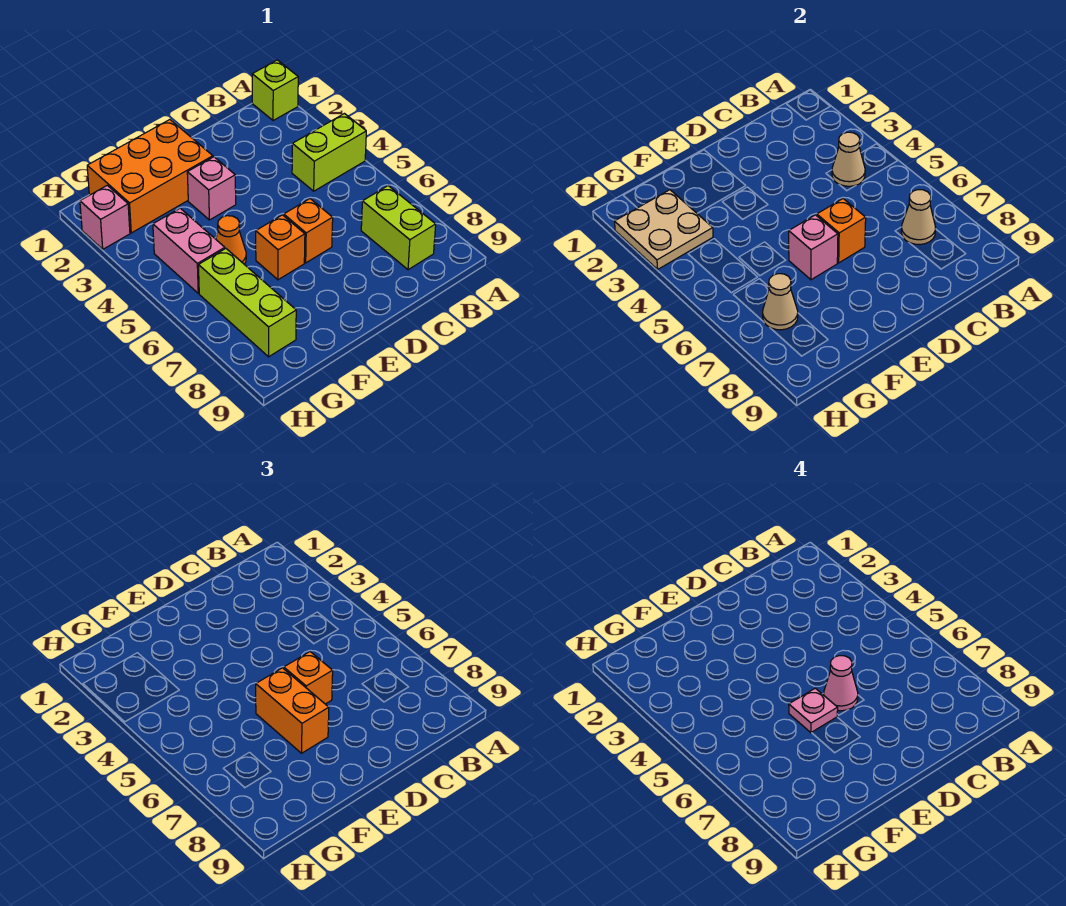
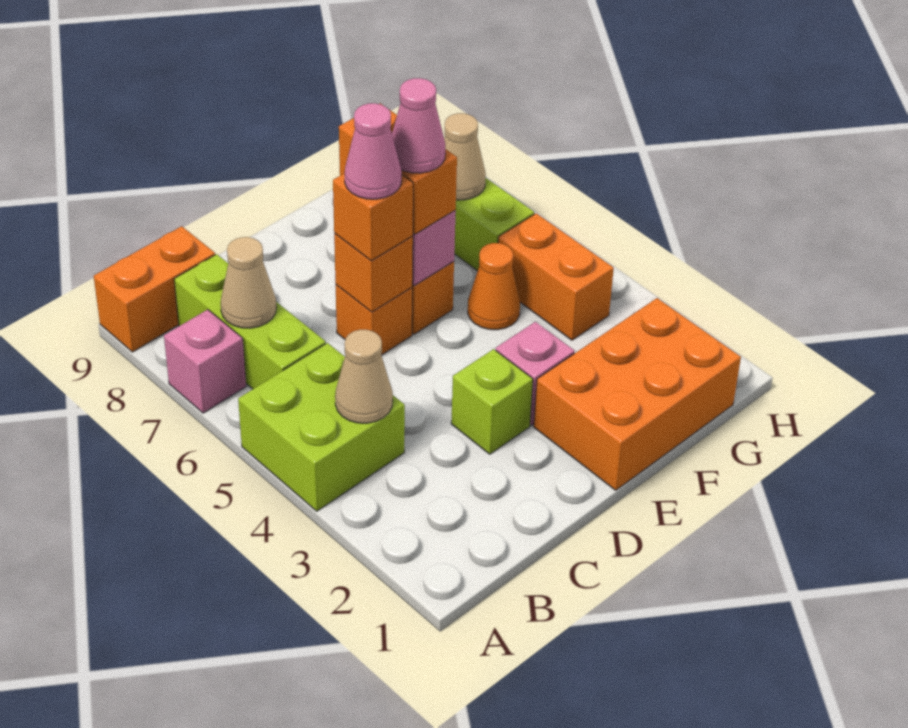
lime 1x1 brick [252,60,298,121] -> lime 1x1 brick moved to [451,349,533,454]
lime 1x2 brick [292,114,366,191] -> lime 2x2 brick [238,343,405,511]
none -> orange 1x2 brick [94,226,215,352]
lime 1x2 brick [361,186,436,270] -> lime 1x3 brick [174,254,326,389]
pink 1x1 plate [789,688,838,733] -> pink 1x1 cone [392,78,445,173]
tan 2x2 plate [614,190,713,269] -> none
pink 1x2 brick [153,208,225,293] -> orange 1x2 brick [498,213,614,340]
pink 1x1 brick [80,185,130,249] -> pink 1x1 brick moved to [164,310,246,413]

